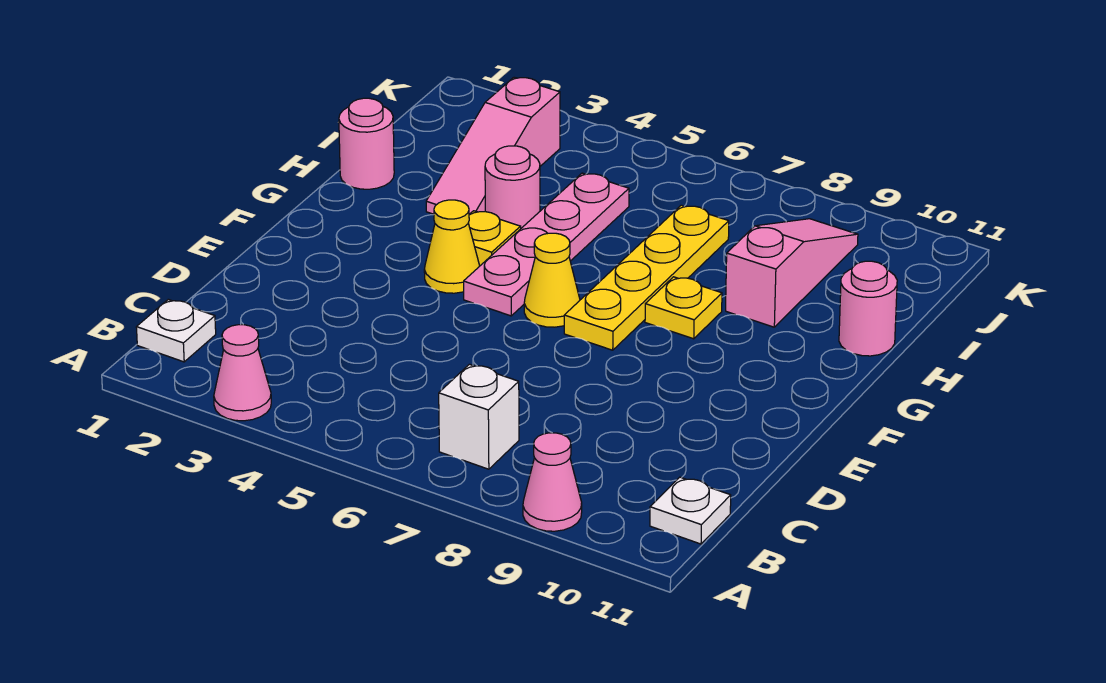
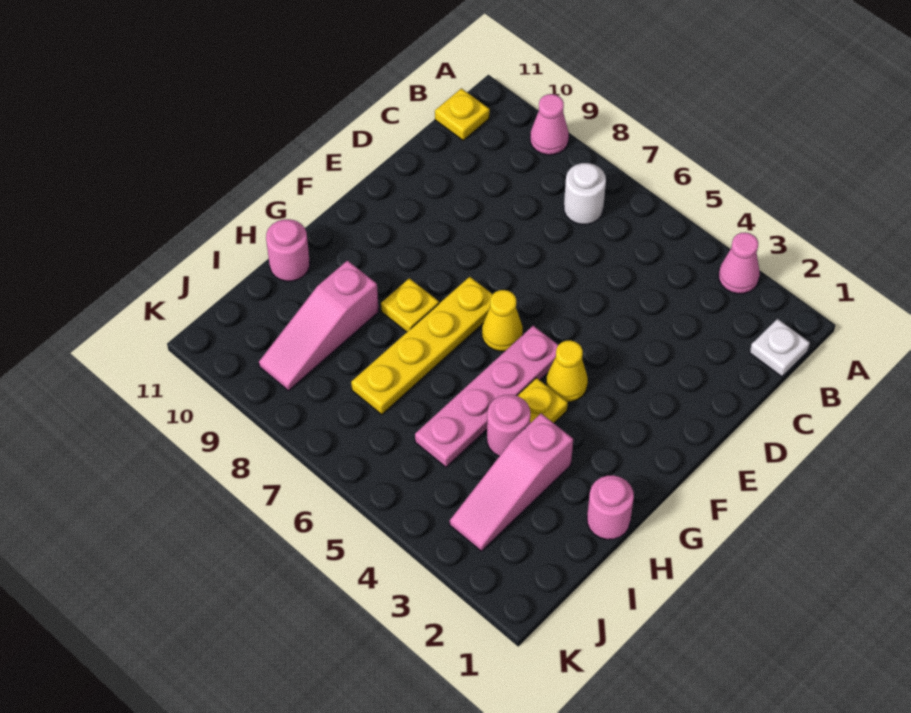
white 1x1 brick [439,364,519,469] -> white 1x1 round brick [564,163,606,224]
white 1x1 plate [650,477,731,544] -> yellow 1x1 plate [435,88,490,140]
pink 1x3 slope [426,77,560,214] -> pink 1x3 slope turned to [450,414,573,551]

